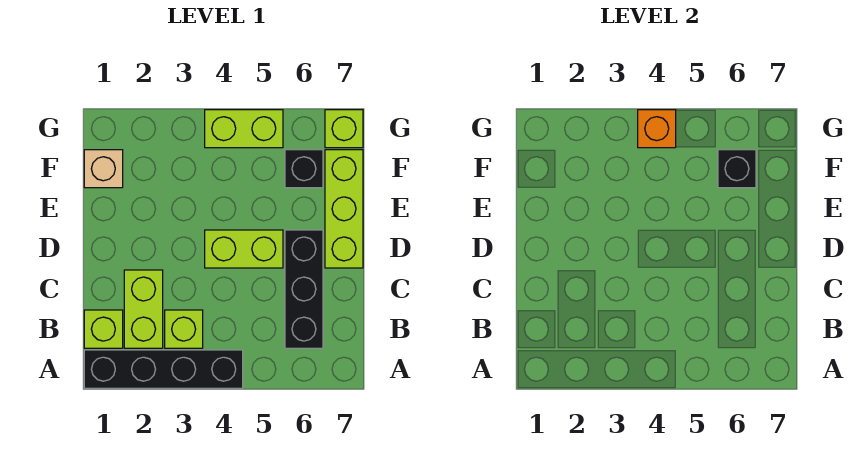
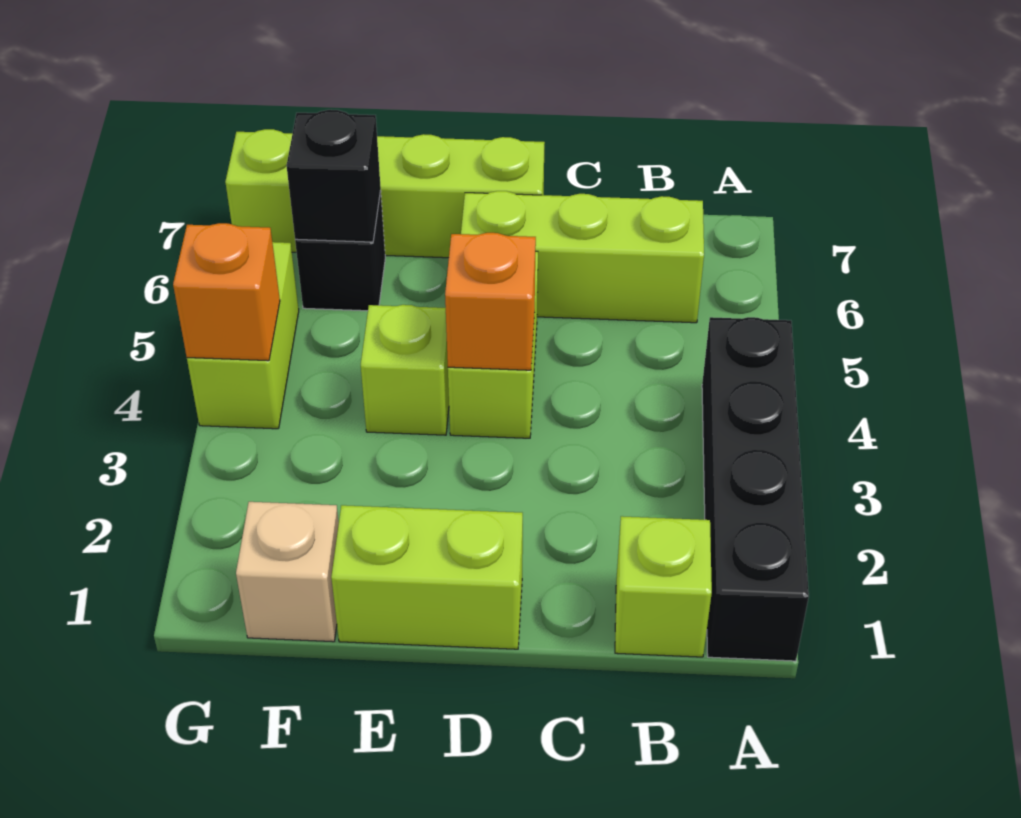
lime 1x2 brick [124,270,163,348] -> lime 1x2 brick moved to [331,505,523,649]
lime 1x1 brick [165,310,203,348] -> lime 1x1 brick moved to [361,305,449,435]
black 1x3 brick [285,230,323,348] -> lime 1x3 brick [461,191,704,323]
none -> orange 1x1 brick [445,233,536,370]

